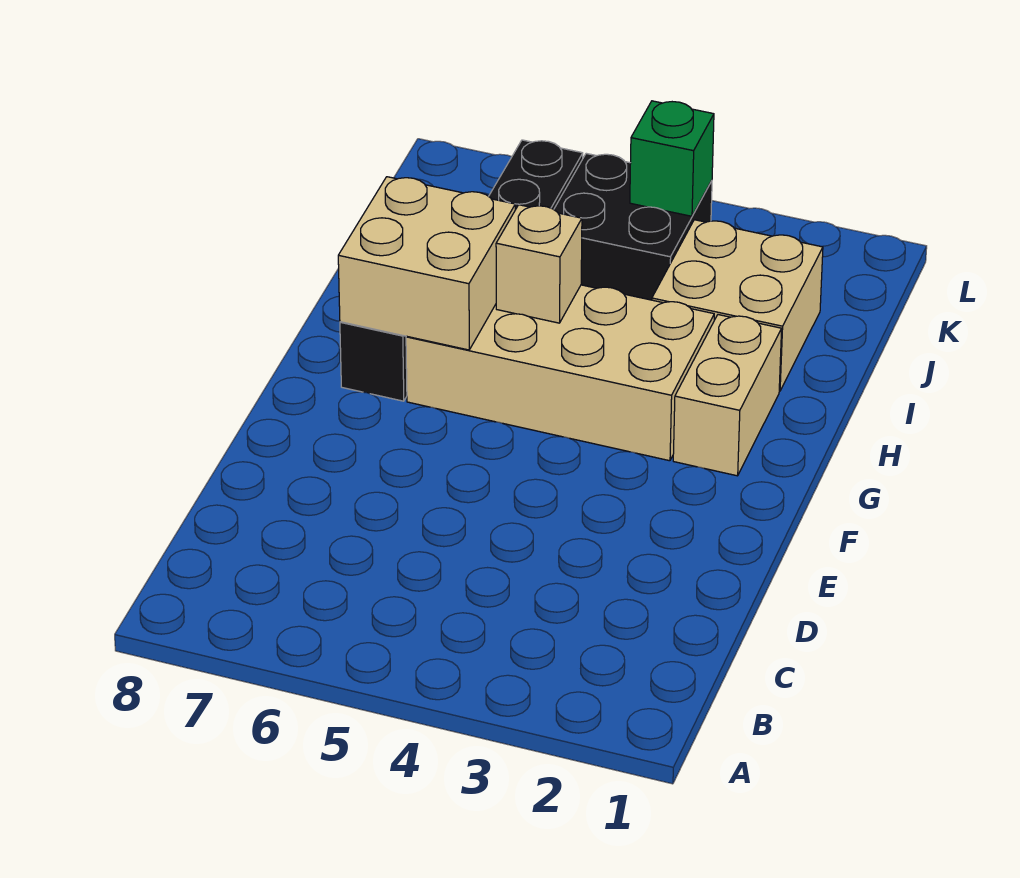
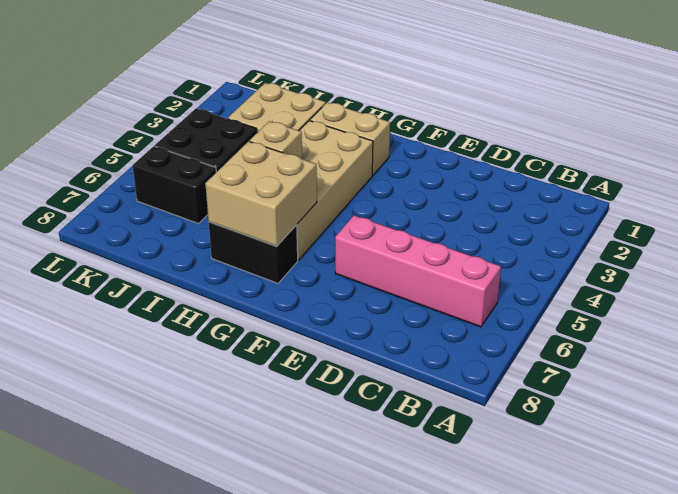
none -> pink 1x4 brick [335,216,501,327]
green 1x1 brick [630,101,714,216] -> none

